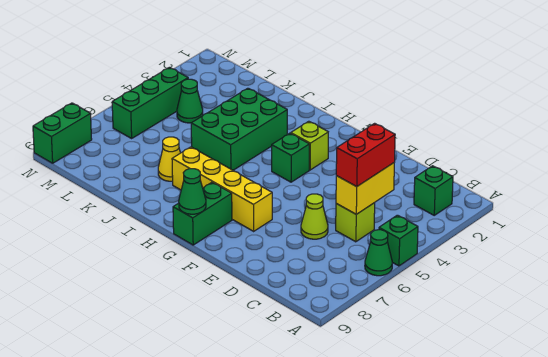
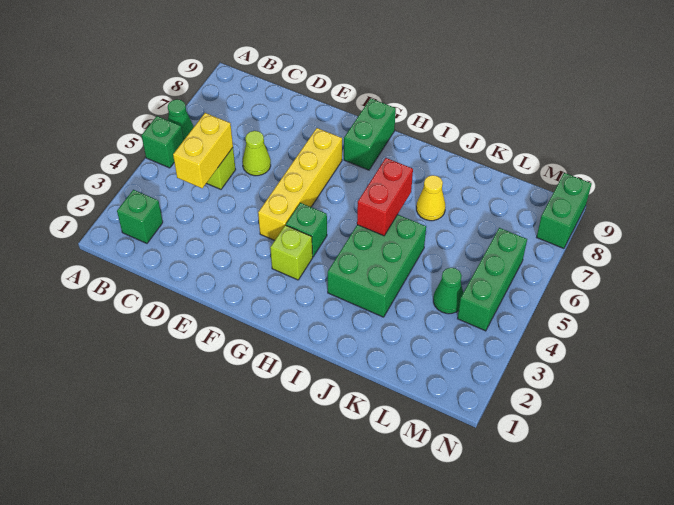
red 1x2 brick [336,123,395,187] -> red 1x2 brick moved to [357,158,413,236]
yellow 1x4 brick [172,147,272,231] -> yellow 1x4 brick turned to [258,128,342,241]
green 1x1 cone [179,169,206,214] -> none

